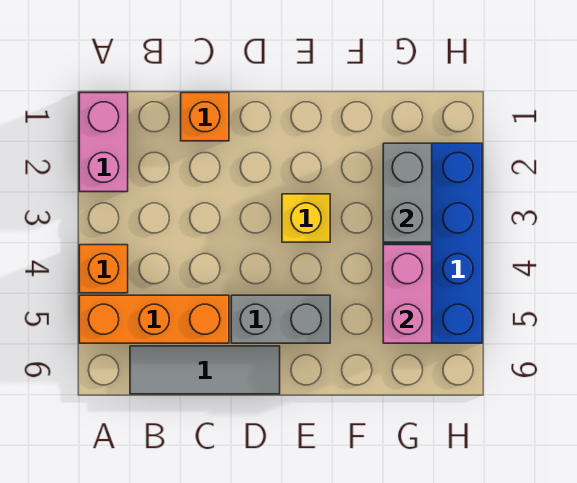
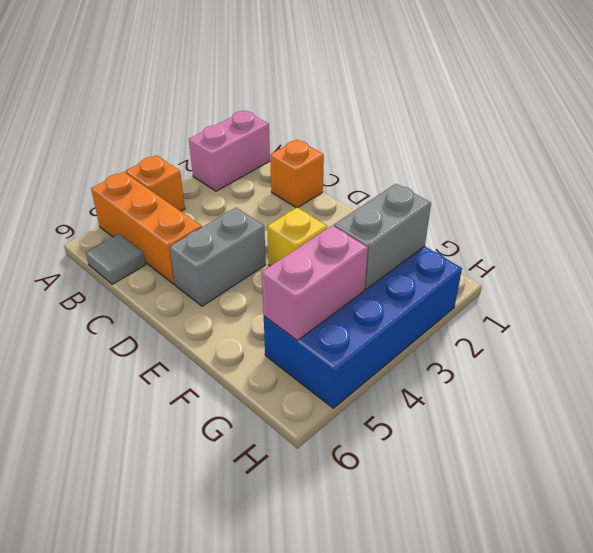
grey 1x3 tile [130,346,280,394] -> grey 1x1 tile [86,234,146,284]
grey 1x2 brick [231,295,330,343] -> grey 1x2 brick turned to [170,208,266,306]

